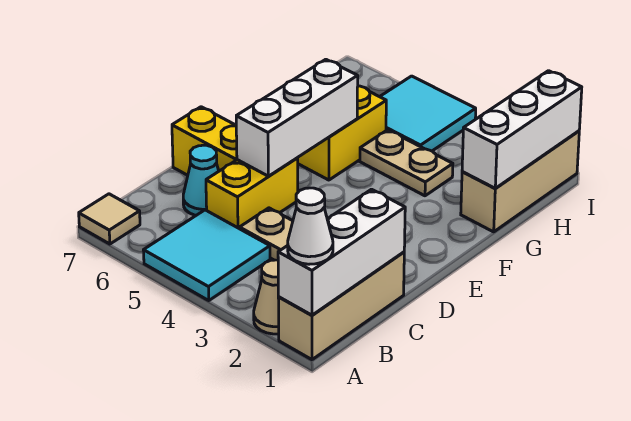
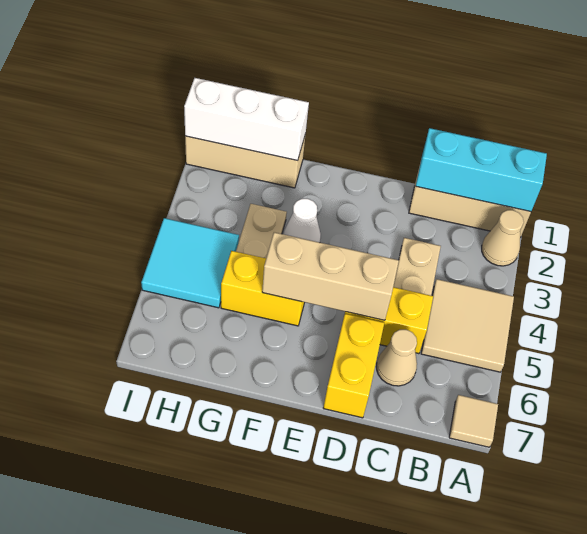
white 1x3 brick [278,189,405,315] -> cyan 1x3 brick [416,128,547,212]
white 1x1 cone [288,188,333,264] -> white 1x1 cone moved to [284,199,321,242]
cyan 2x2 tile [144,210,270,301] -> tan 2x2 tile [421,279,514,372]
cyan 1x1 cone [183,145,219,216] -> tan 1x1 cone [377,330,417,386]
white 1x3 brick [236,59,358,176] -> tan 1x3 brick [262,232,399,320]

